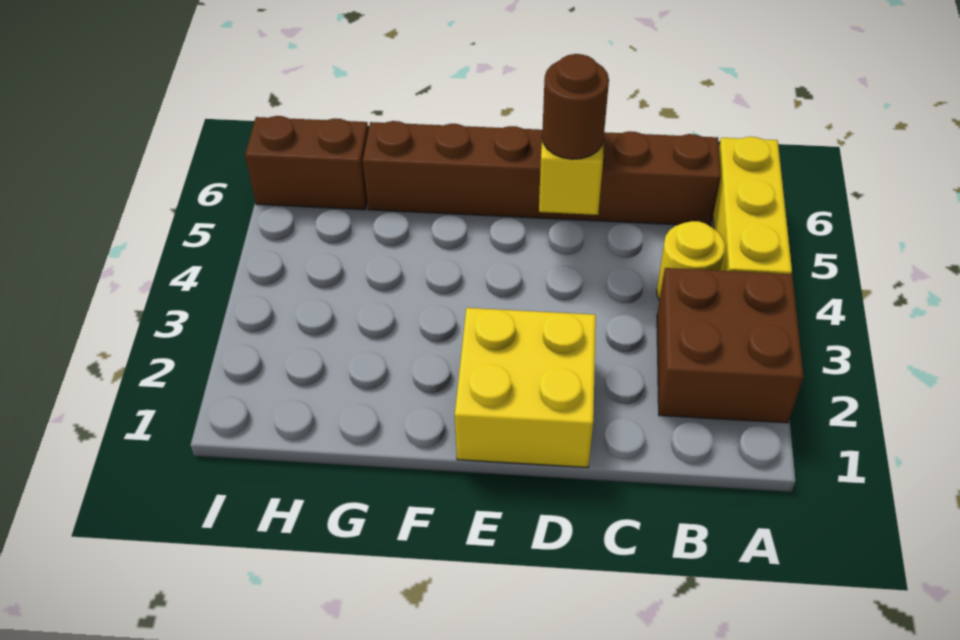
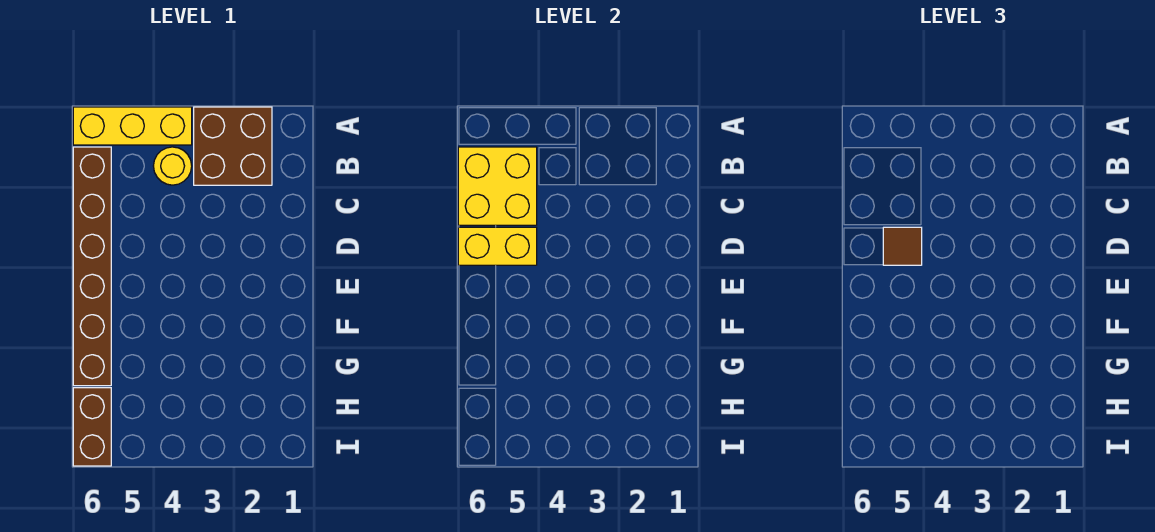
yellow 2x2 brick [455,308,596,468] -> yellow 2x2 brick moved to [458,147,537,225]
brown 1x1 round brick [542,54,609,159] -> brown 1x1 tile [883,227,922,265]

